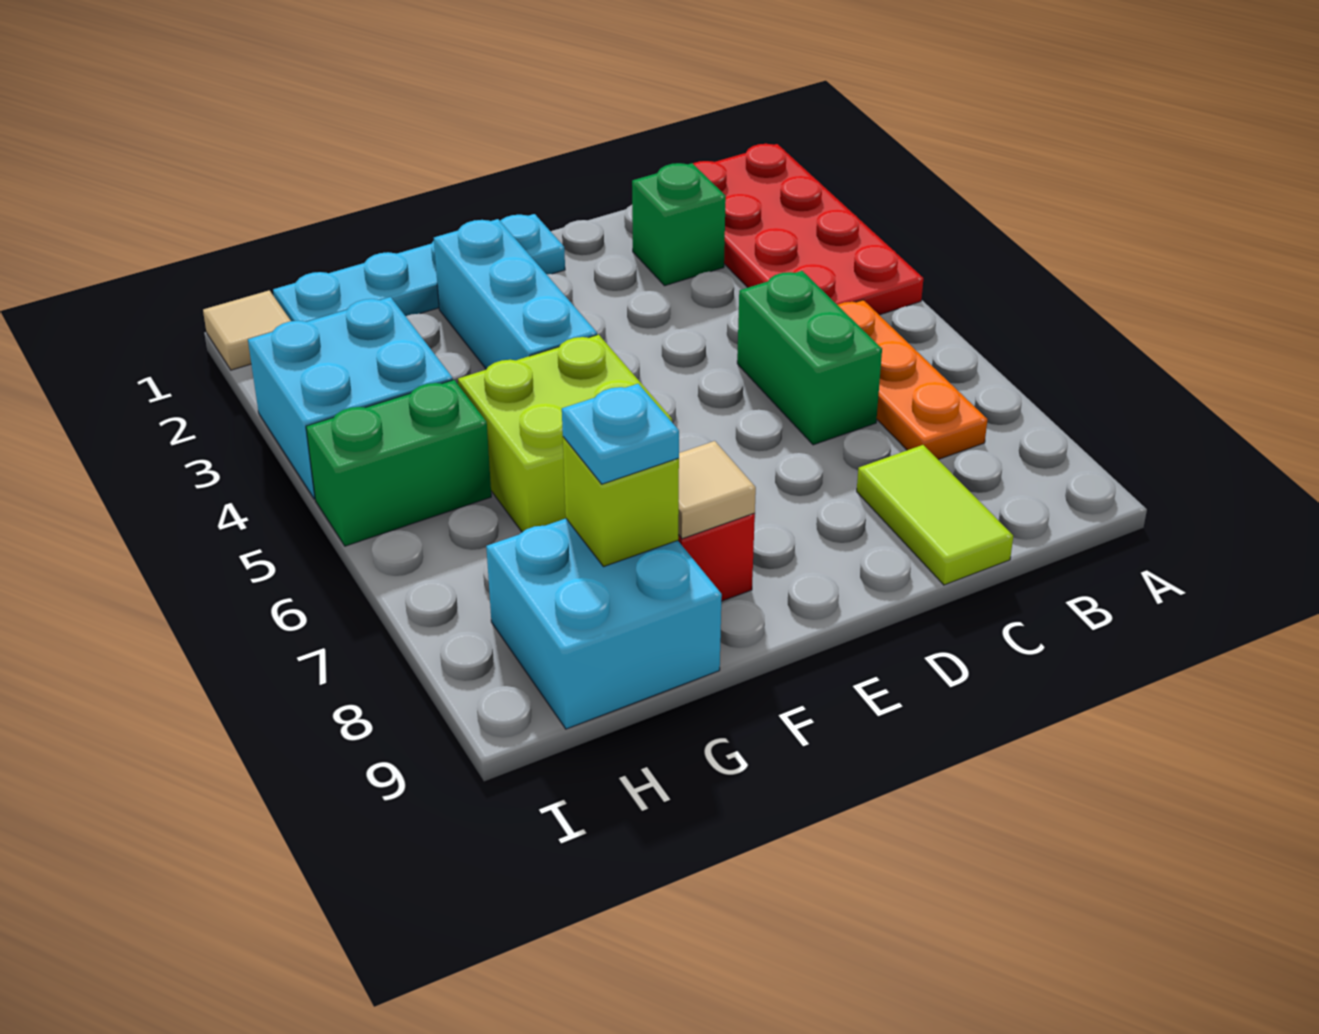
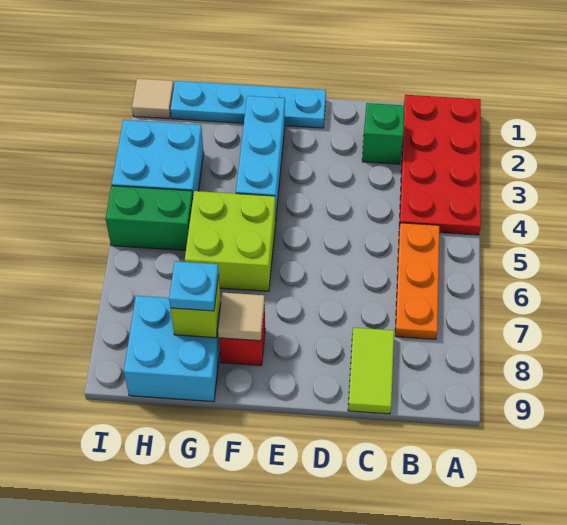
green 1x2 brick [737,271,882,445] -> none

